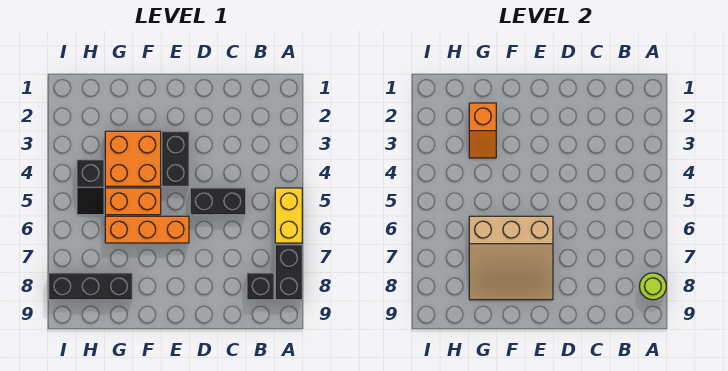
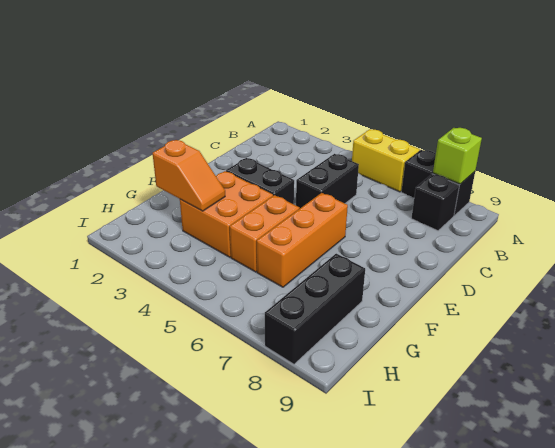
lime 1x1 round brick [639,273,666,300] -> lime 1x1 brick [433,128,482,184]
tan 3x3 slope [469,216,553,300] -> none
black 1x2 slope [77,160,104,215] -> none

